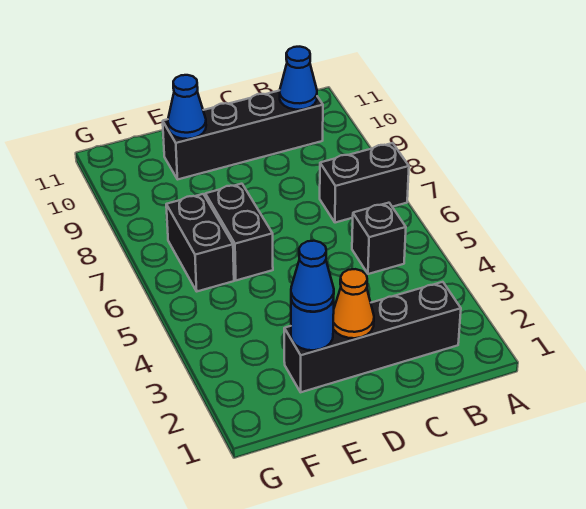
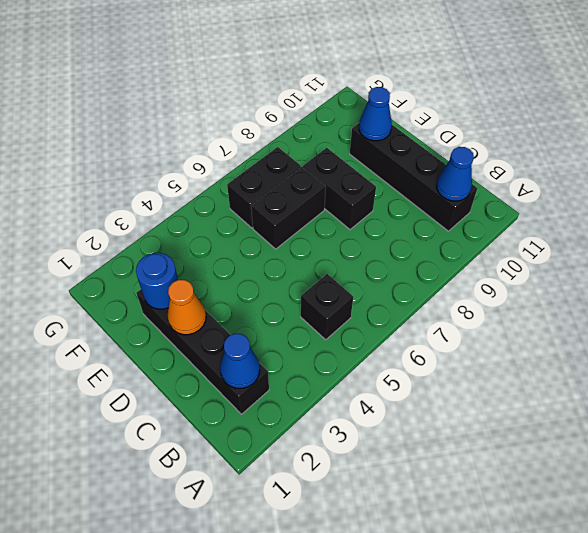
black 1x2 brick [320,143,409,223] -> black 1x2 brick moved to [303,148,376,230]
blue 1x1 cone [291,241,334,312] -> blue 1x1 cone moved to [220,334,260,388]

